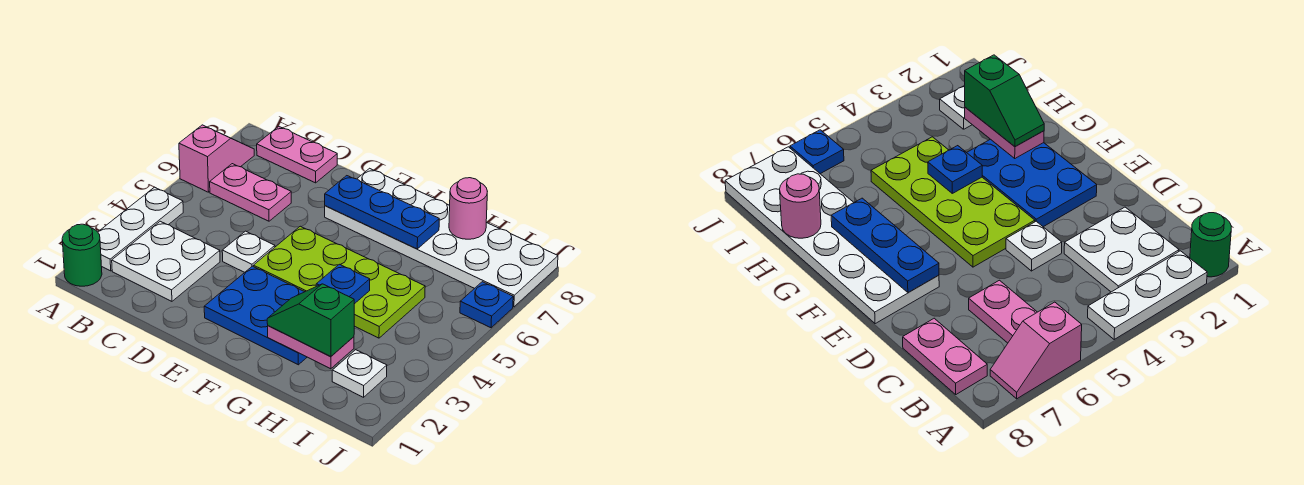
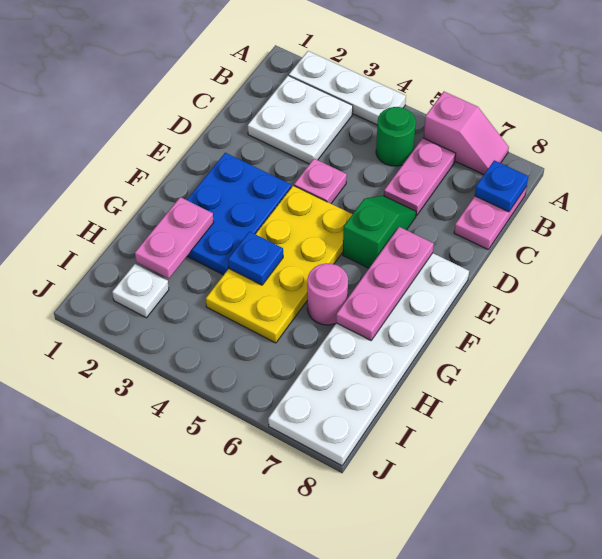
green 1x1 round brick [62,224,102,286] -> green 1x1 round brick moved to [376,107,416,166]
white 1x1 plate [222,231,275,272] -> pink 1x1 plate [294,159,347,203]
lime 2x4 plate [253,226,425,338] -> yellow 2x4 plate [206,186,352,343]
blue 1x3 plate [325,176,439,249] -> pink 1x3 plate [336,227,434,340]
green 1x2 slope [267,284,354,356] -> green 1x2 slope moved to [343,196,416,268]
pink 1x1 round brick [449,178,487,239] -> pink 1x1 round brick moved to [307,263,348,325]
blue 1x1 plate [460,282,513,328] -> blue 1x1 plate moved to [475,160,528,212]

